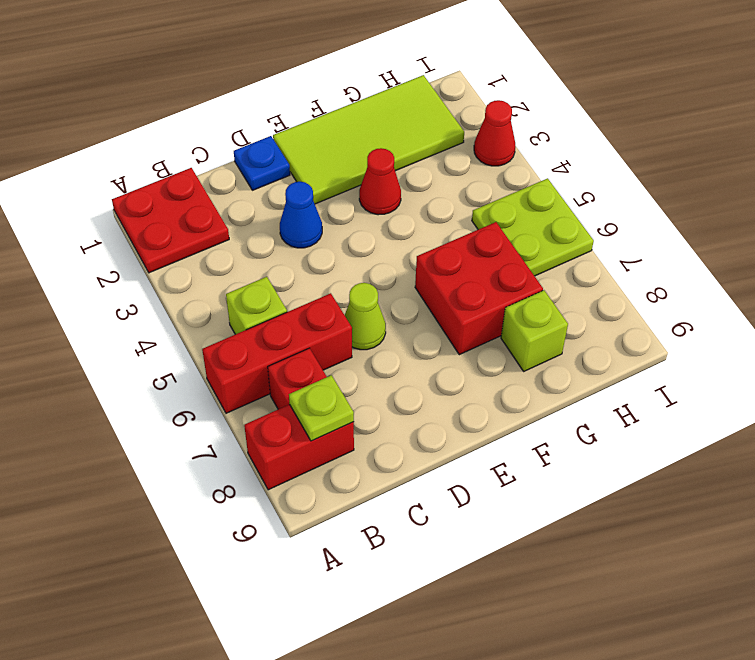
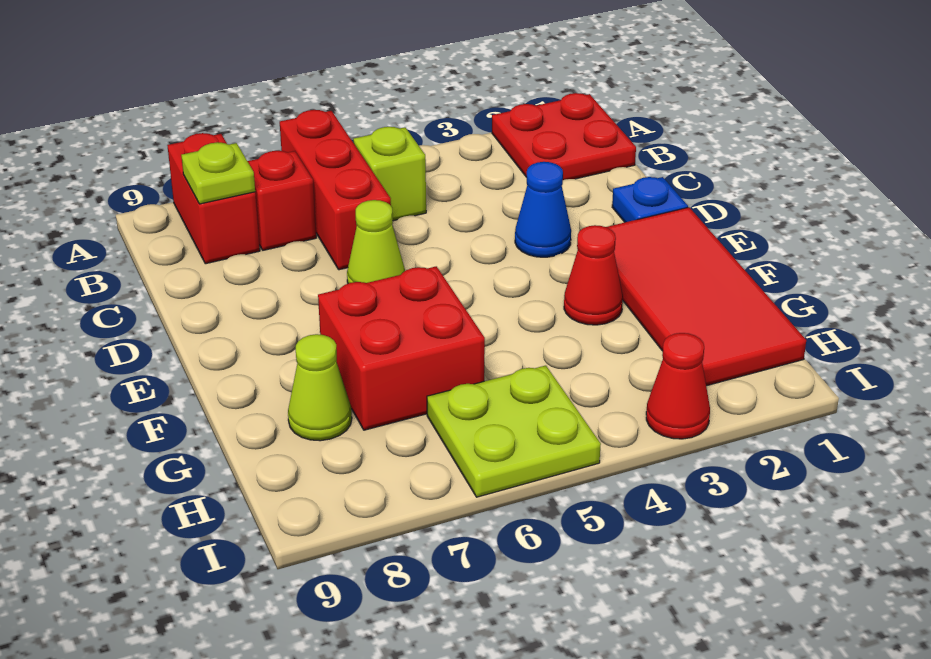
lime 2x4 tile [273,75,464,204] -> red 2x4 tile [607,207,806,386]
lime 1x1 brick [501,290,568,371] -> lime 1x1 cone [288,334,352,441]

